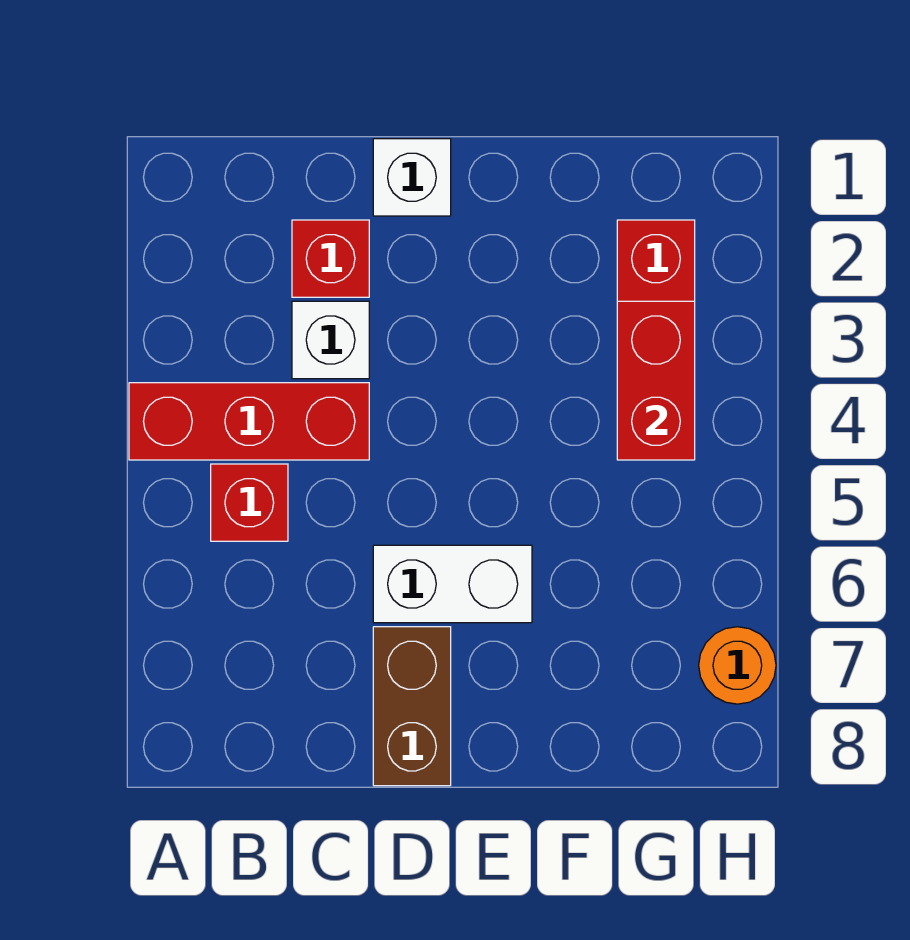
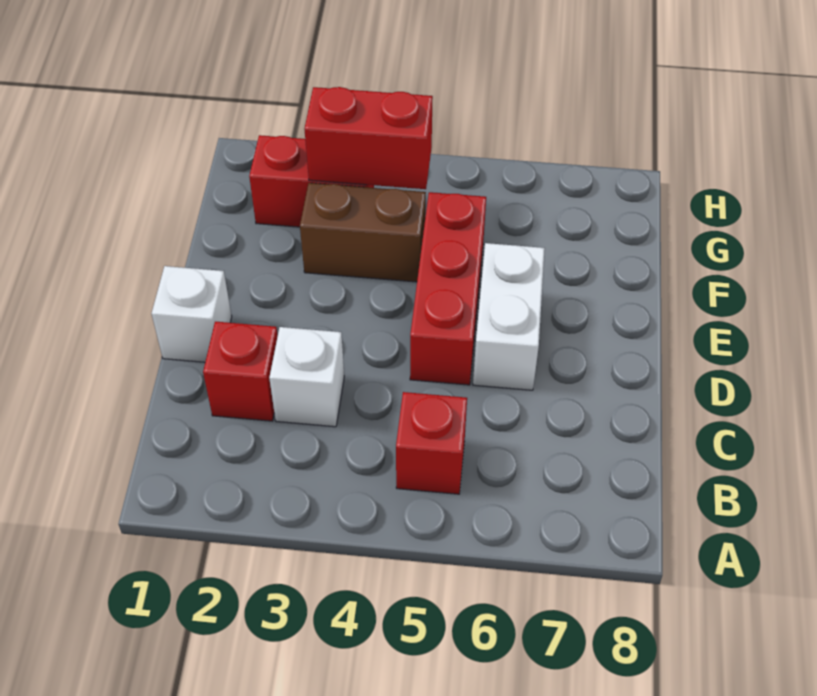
red 1x3 brick [129,383,369,460] -> red 1x3 brick moved to [410,192,486,385]
brown 1x2 brick [373,627,451,786] -> brown 1x2 brick moved to [300,183,426,282]
orange 1x1 round brick [699,627,776,704] -> none

